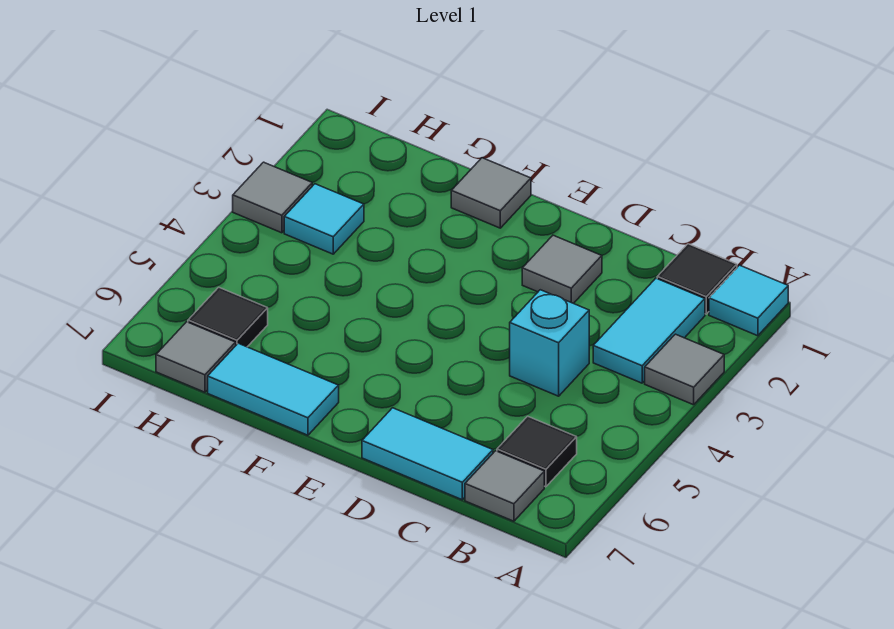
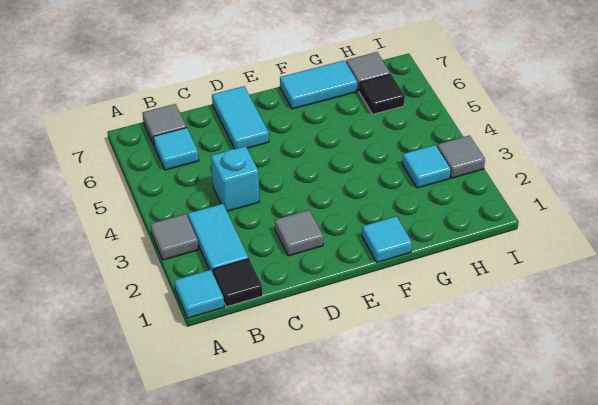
black 1x1 tile [497,416,577,487] -> cyan 1x1 tile [153,128,199,170]
cyan 1x2 tile [362,408,493,500] -> cyan 1x2 tile turned to [212,86,269,149]
grey 1x1 tile [451,158,531,228] -> cyan 1x1 tile [362,216,412,262]

